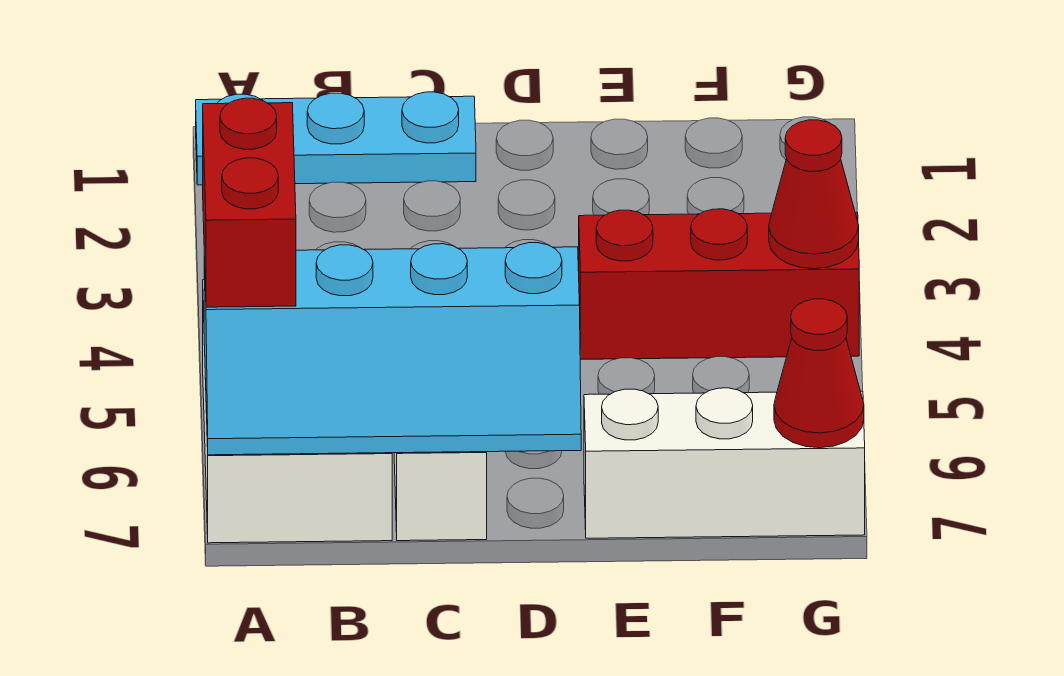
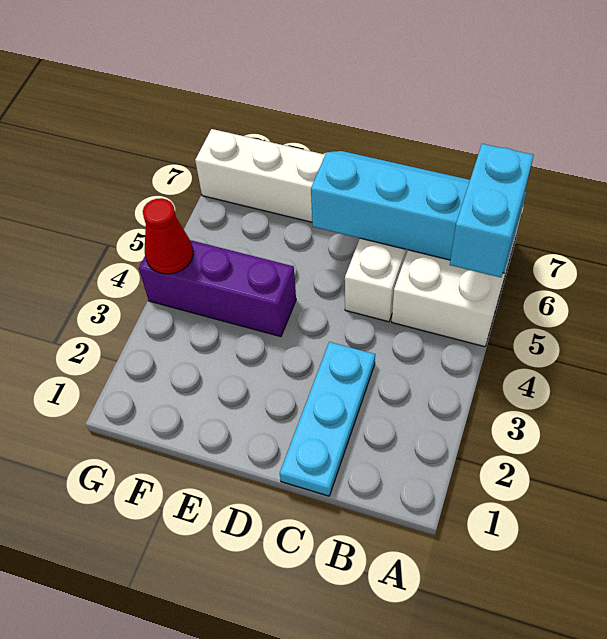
cyan 1x3 plate [196,92,476,185] -> cyan 1x3 plate turned to [280,342,375,496]
red 1x2 brick [203,98,296,307] -> cyan 1x2 brick [450,144,534,277]
red 1x3 brick [579,209,859,359] -> purple 1x3 brick [139,240,296,337]
red 1x1 cone [774,299,864,448] -> none

